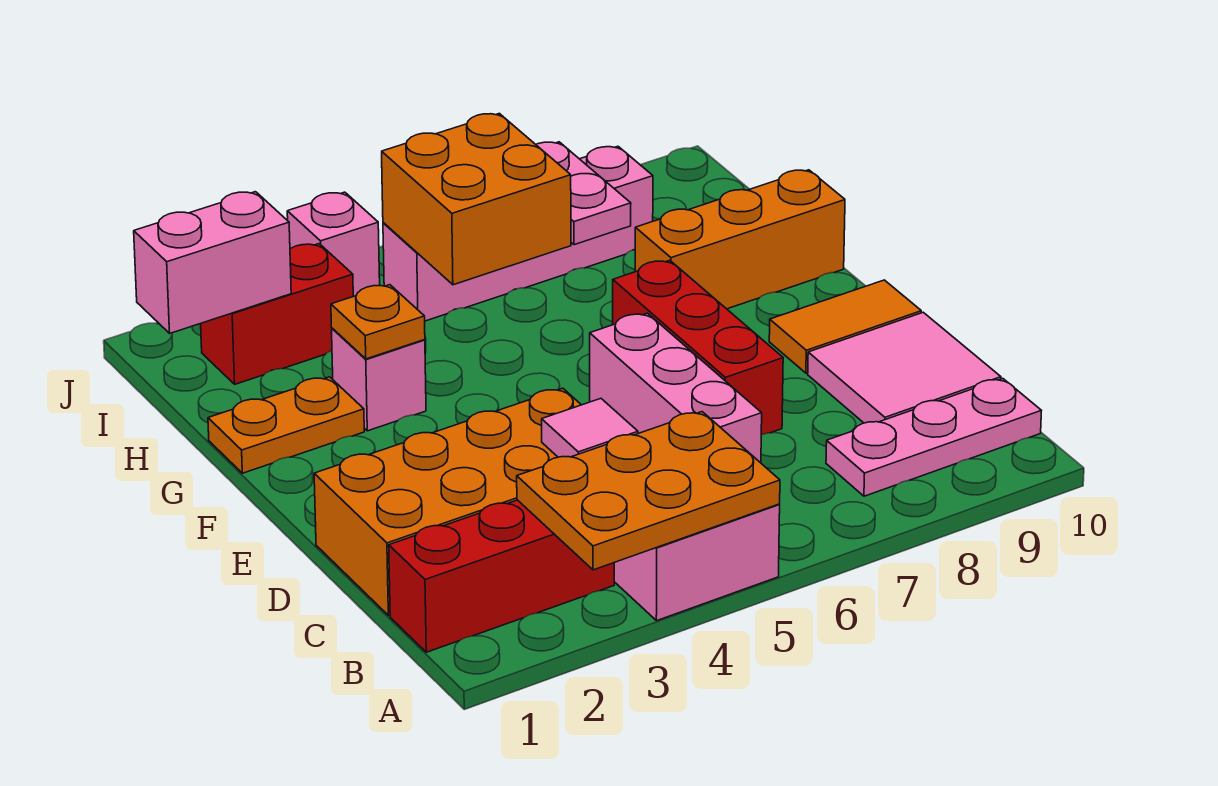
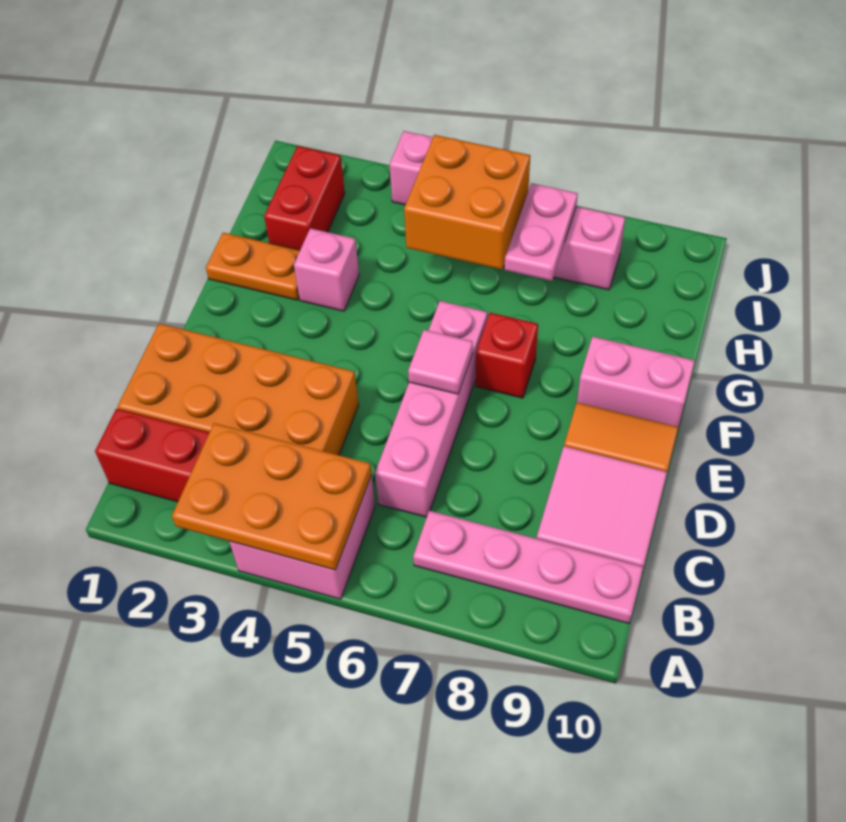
pink 1x3 plate [826,378,1041,496] -> pink 1x4 plate [413,511,643,623]
pink 1x1 tile [542,398,638,457] -> pink 1x1 tile moved to [408,330,473,394]
pink 1x3 brick [590,313,762,463] -> pink 1x4 brick [375,301,487,517]
red 1x3 brick [613,260,783,435] -> red 1x1 brick [476,313,538,398]
orange 1x1 plate [331,285,425,359] -> none
orange 1x3 brick [635,170,845,309] -> none
pink 1x2 brick [134,192,291,333] -> pink 1x2 brick moved to [577,337,695,427]
red 1x2 brick [201,244,353,384] -> red 1x2 brick turned to [264,146,345,250]

